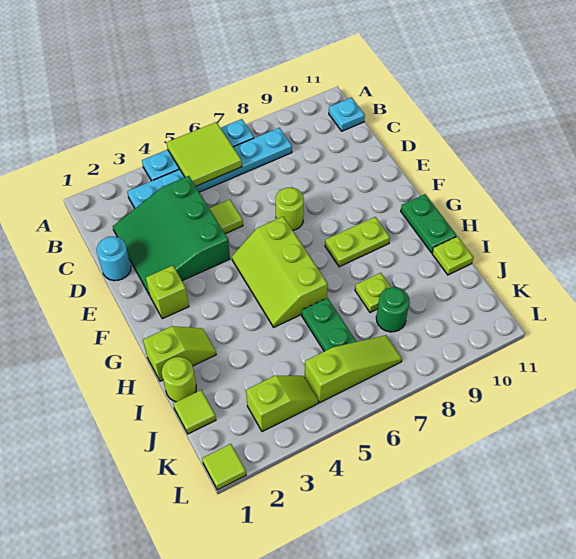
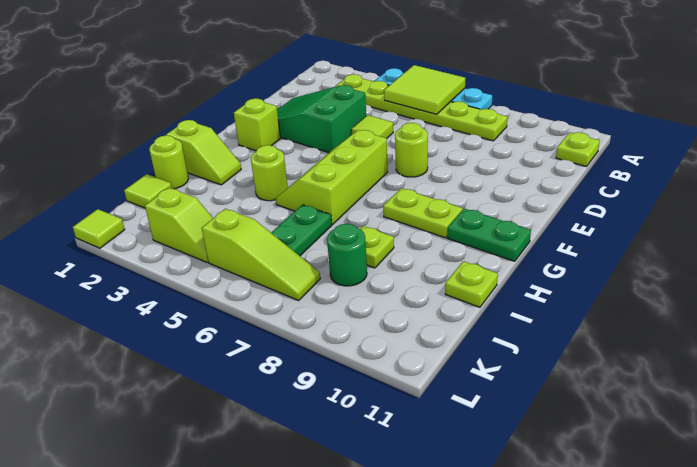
cyan 1x6 plate [127,128,292,208] -> lime 1x6 plate [335,74,507,141]
cyan 1x1 plate [329,98,365,131] -> lime 1x1 plate [556,132,600,167]
green 3x3 slope [113,176,230,294] -> green 2x3 slope [277,85,366,153]
cyan 1x1 round brick [97,237,131,281] -> none
green 1x2 plate [401,194,457,253] -> green 1x2 plate turned to [448,209,531,261]
none -> lime 1x1 round brick [251,145,288,201]

